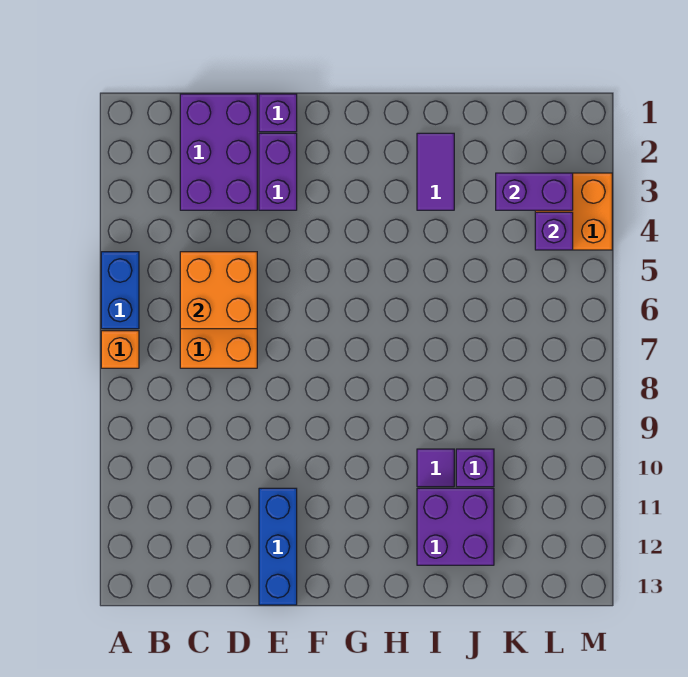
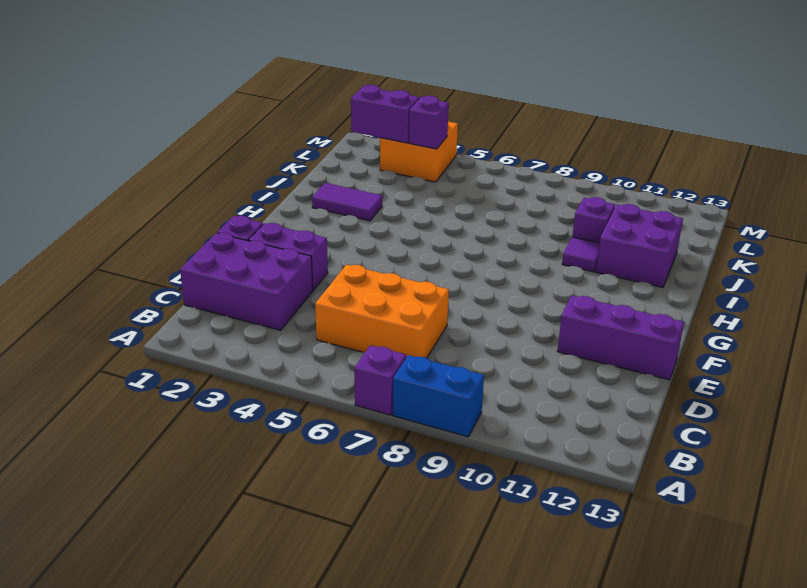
blue 1x2 brick [101,252,139,329] -> blue 1x2 brick moved to [393,355,484,437]
orange 1x1 brick [101,331,139,368] -> purple 1x1 brick [355,345,406,415]
orange 2x2 brick [180,252,257,329] -> none
blue 1x3 brick [259,488,297,605] -> purple 1x3 brick [557,295,684,380]
purple 1x2 brick [496,173,573,210] -> purple 1x2 brick turned to [351,85,419,143]

